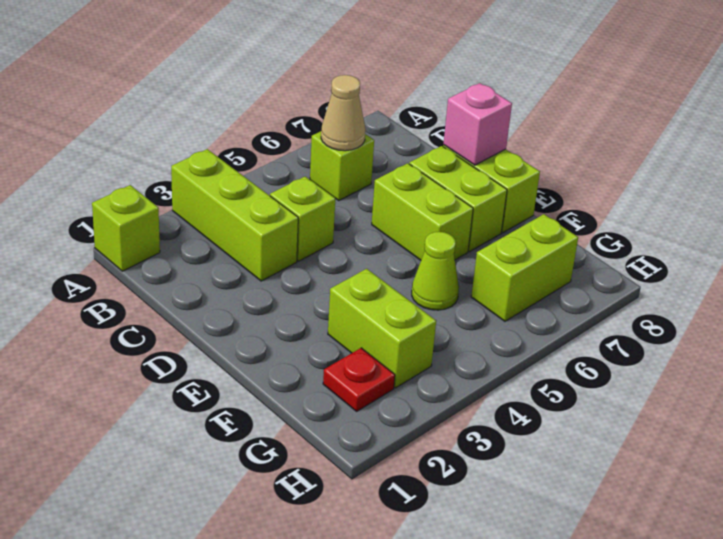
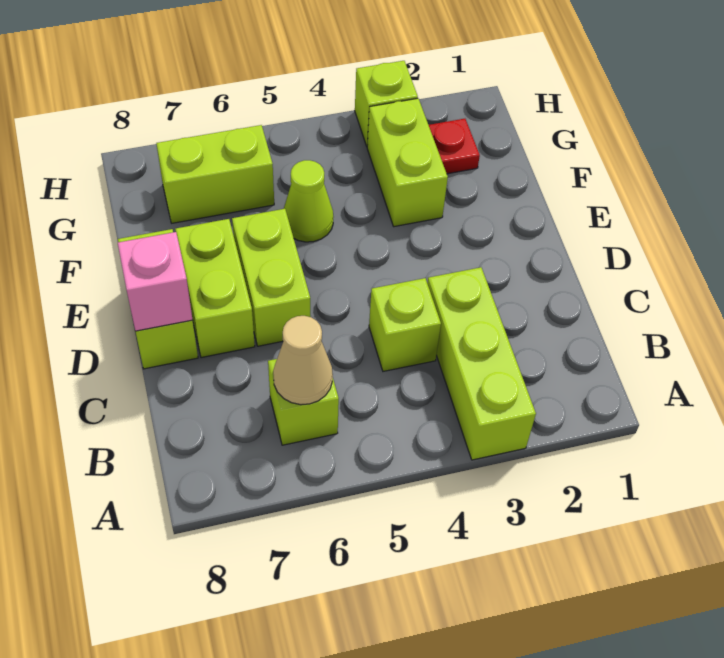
lime 1x1 brick [92,185,160,271] -> lime 1x1 brick moved to [355,61,418,146]

